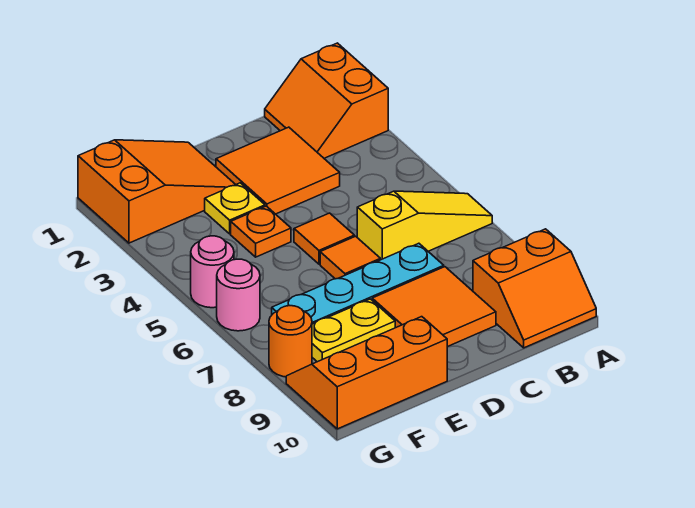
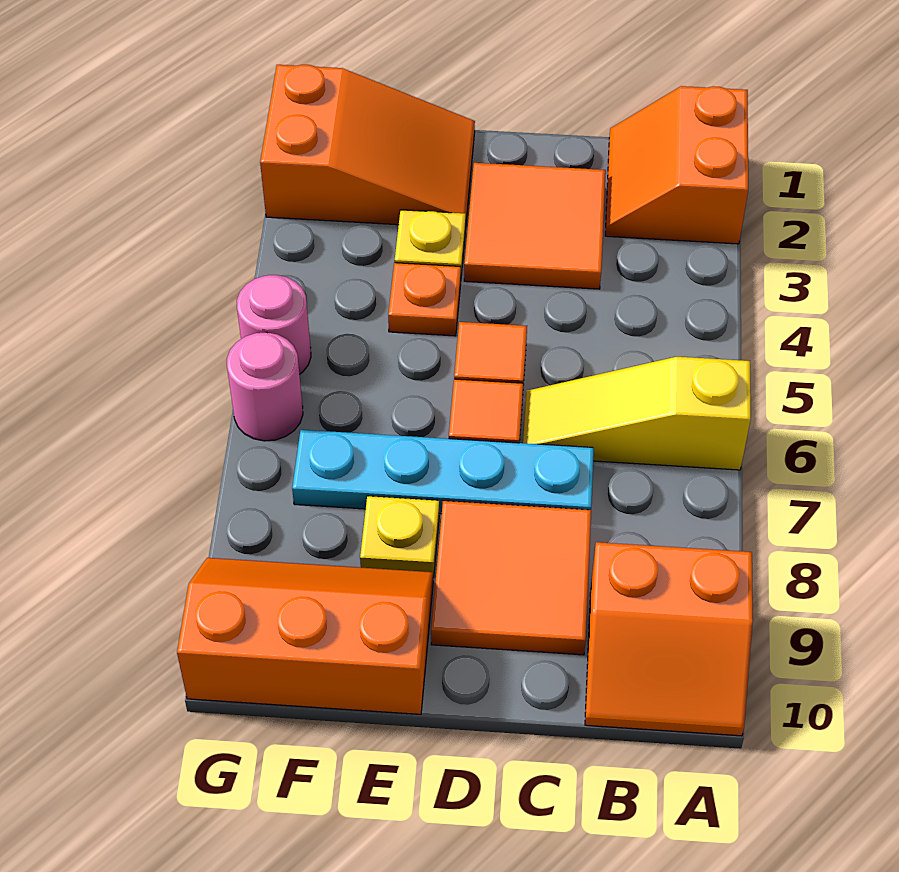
yellow 1x3 slope [357,191,492,260] -> yellow 1x3 slope turned to [523,357,751,470]
yellow 1x2 plate [312,299,395,362] -> yellow 1x1 plate [360,496,439,577]
orange 1x1 round brick [269,305,312,377] -> none

